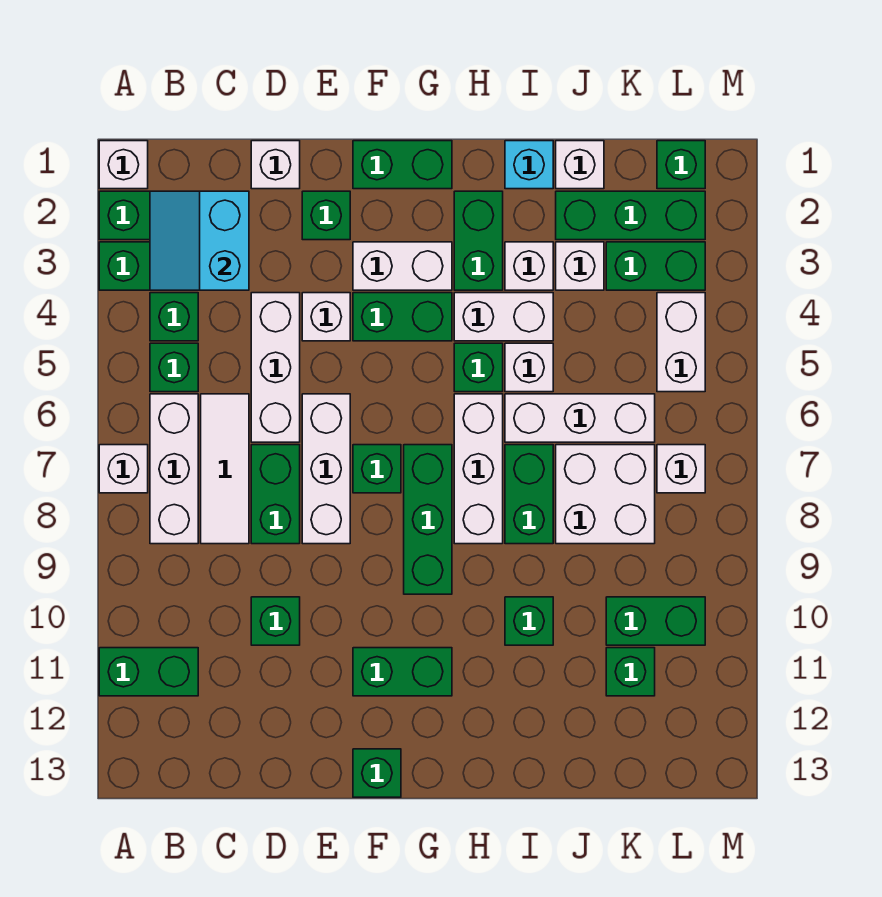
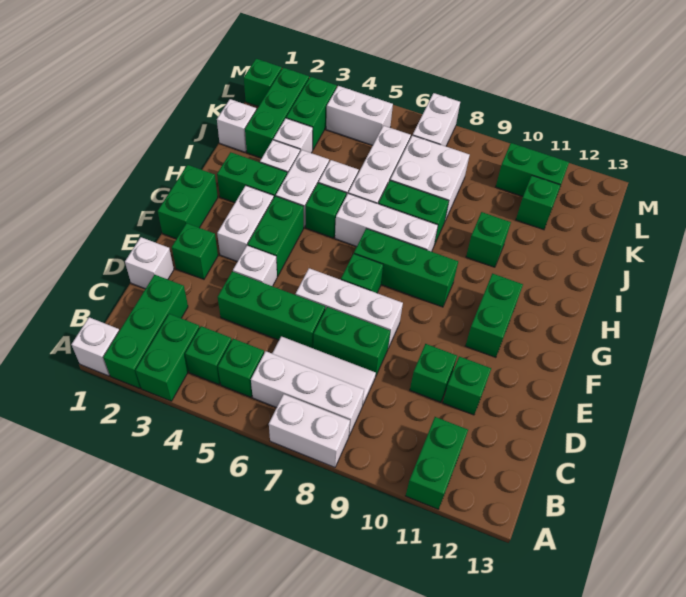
white 1x1 brick [99,445,148,493] -> white 1x2 brick [269,394,350,467]
cyan 2x2 slope [150,191,249,290] -> none
white 1x3 brick [251,293,300,442] -> green 1x3 brick [218,271,325,348]
green 1x1 brick [353,749,401,797] -> green 1x1 brick moved to [443,356,491,415]
cyan 1x1 brick [505,141,553,189] -> none
green 1x2 brick [606,597,705,645] -> green 1x2 brick turned to [496,143,569,196]
white 1x1 brick [657,445,705,493] -> white 1x2 brick [413,93,460,146]

